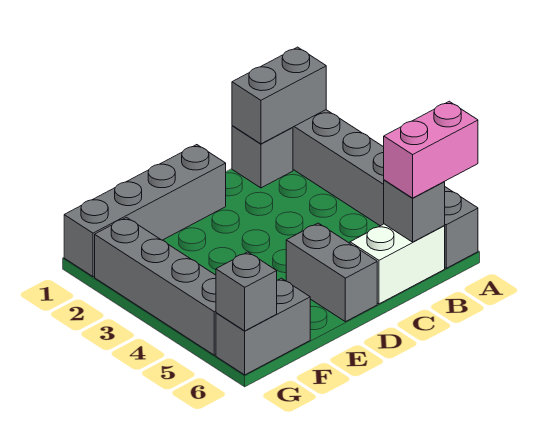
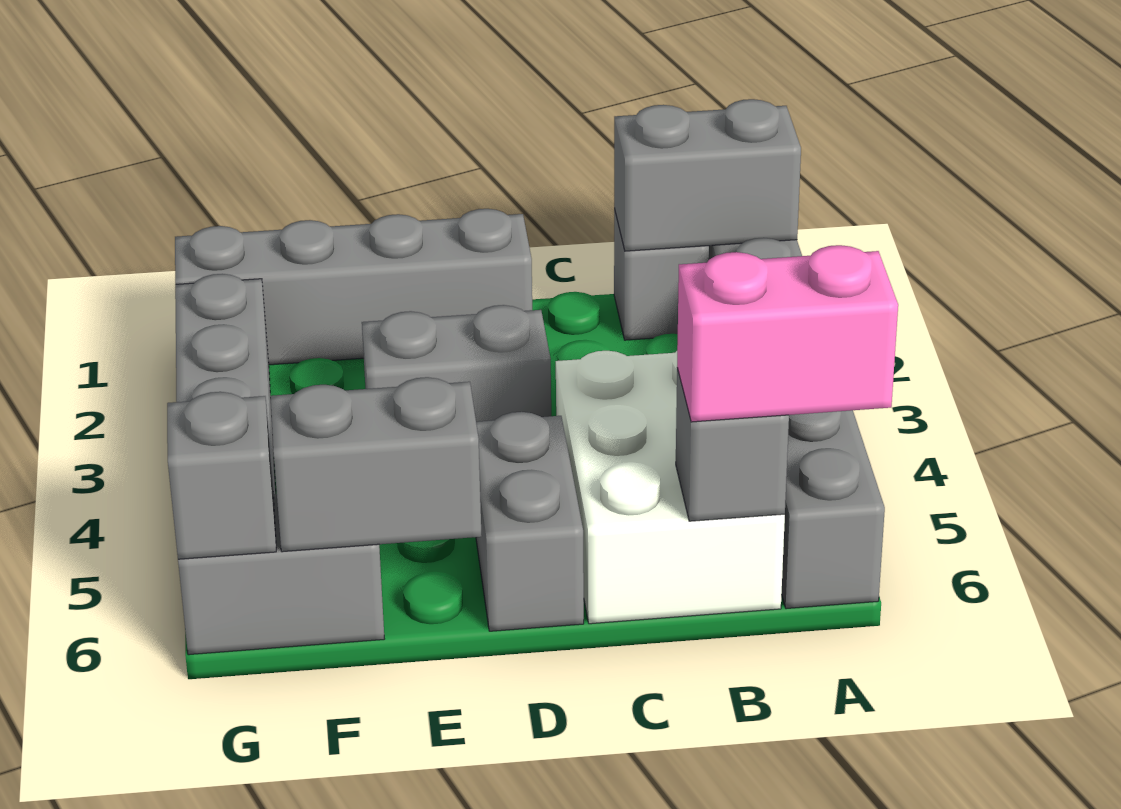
white 1x2 brick [350,224,445,304] -> white 2x3 brick [556,351,785,624]
none -> grey 1x2 brick [362,305,551,422]
none -> grey 1x2 brick [270,377,482,552]

